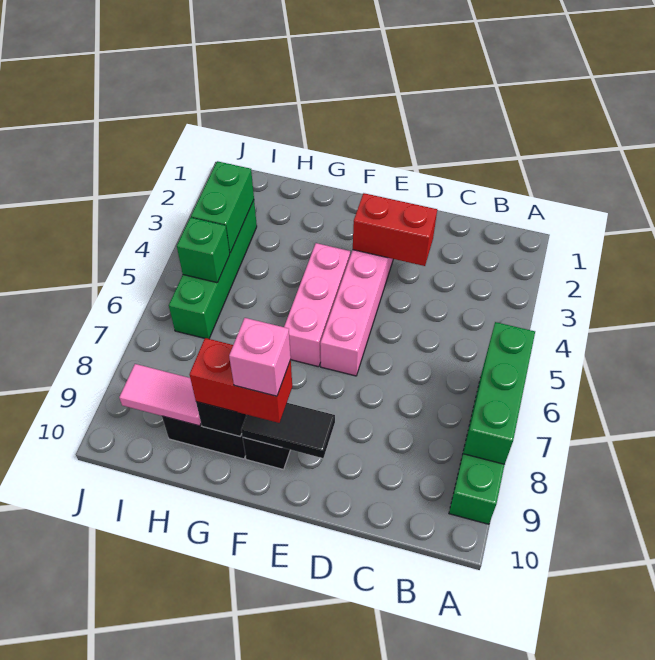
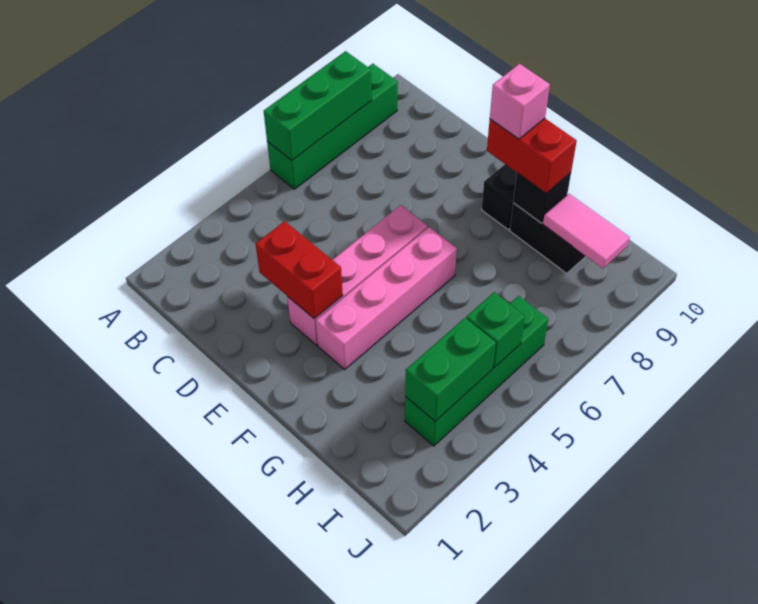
black 1x2 tile [241,403,335,458] -> none
pink 1x3 brick [284,243,350,367] -> pink 1x4 brick [316,227,457,369]

